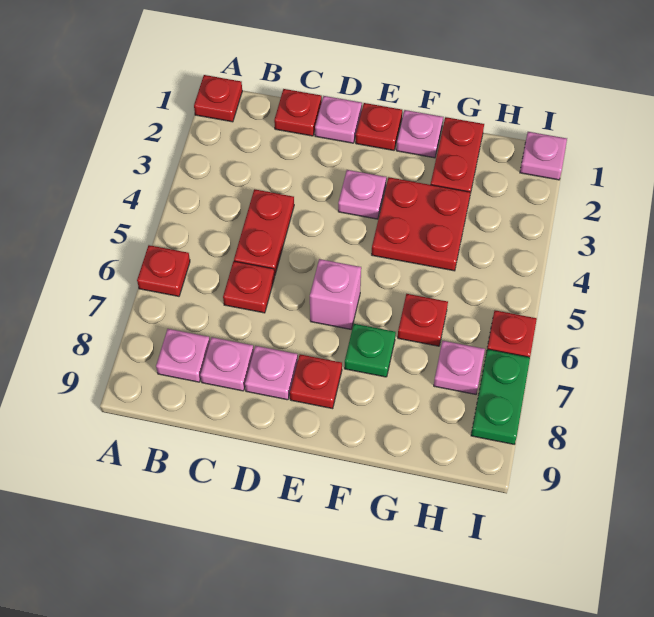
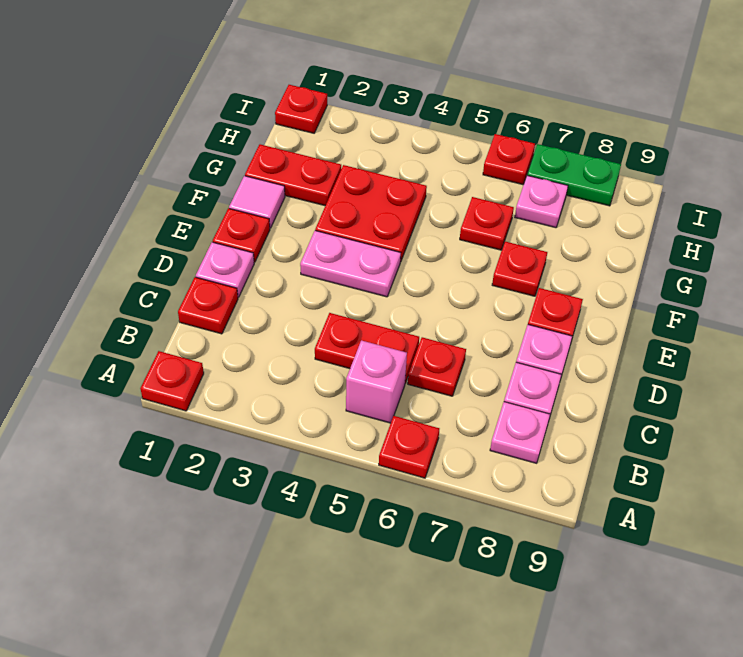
pink 1x1 plate [338,170,386,219] -> pink 1x2 plate [300,231,401,297]
pink 1x1 brick [310,259,361,329] -> pink 1x1 brick moved to [346,340,407,423]
pink 1x1 plate [396,110,443,158] -> pink 1x1 tile [229,176,285,228]
green 1x1 plate [344,324,396,377] -> red 1x1 plate [492,242,547,296]
pink 1x1 plate [520,132,567,180] -> red 1x1 plate [275,85,327,133]

